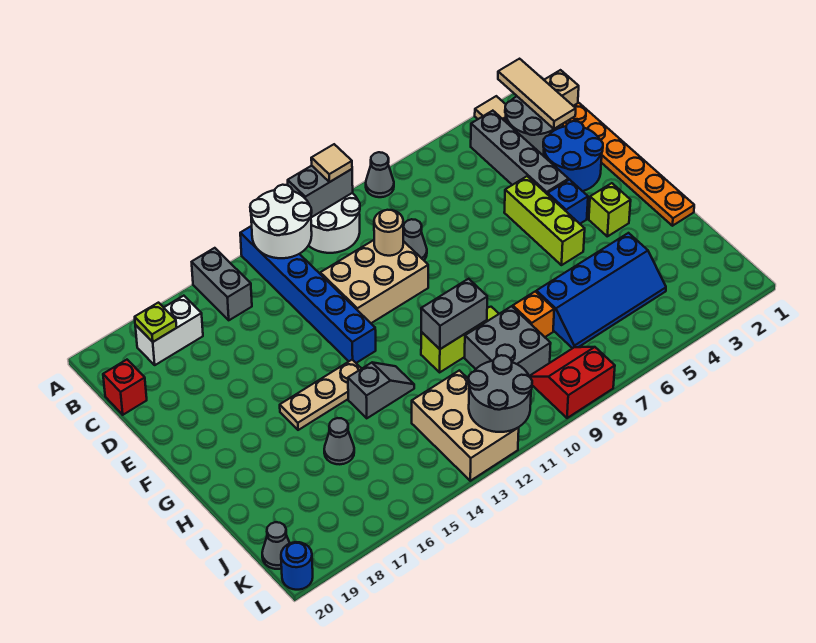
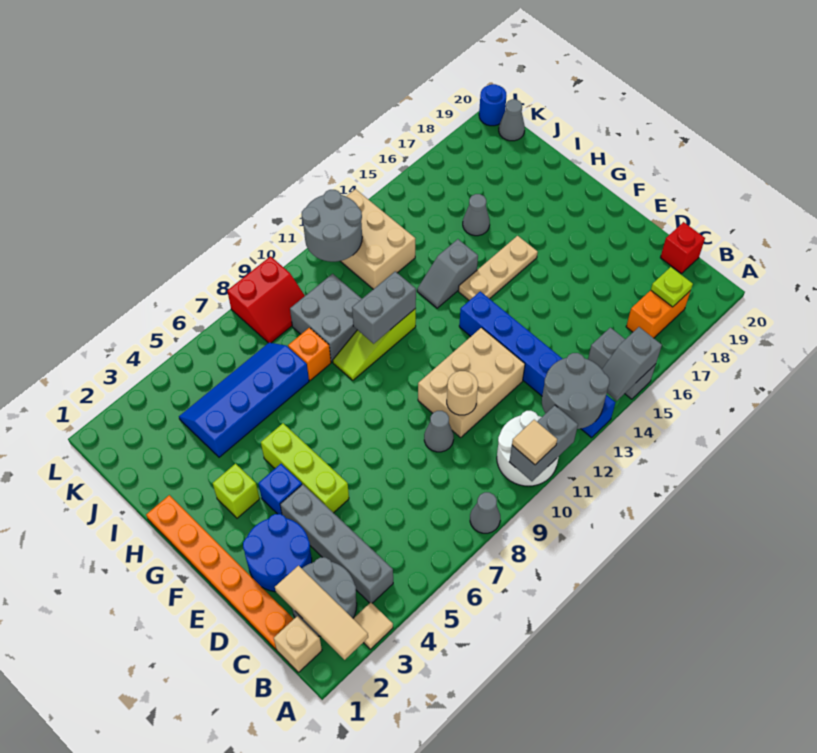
white 2x2 round brick [250,185,312,258] -> grey 2x2 round brick [542,353,609,429]
none -> grey 1x2 slope [602,327,662,401]
white 1x2 brick [135,296,203,365] -> orange 1x2 brick [626,290,690,338]

